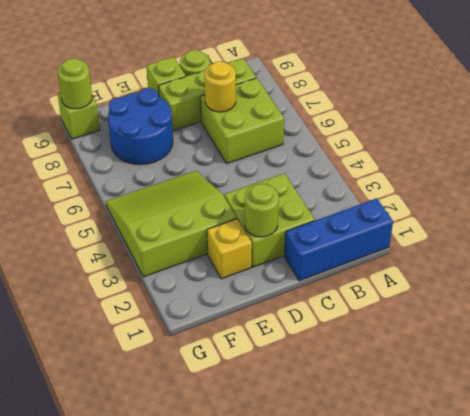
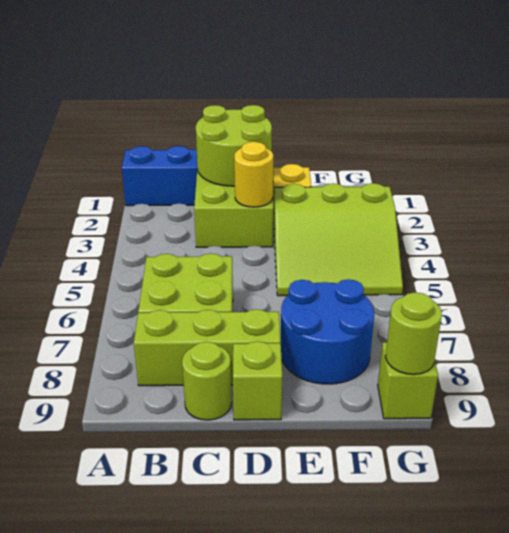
yellow 1x1 round brick [205,61,236,112] -> yellow 1x1 round brick moved to [234,142,273,207]
lime 1x1 round brick [245,184,279,237] -> lime 2x2 round brick [196,105,272,186]

